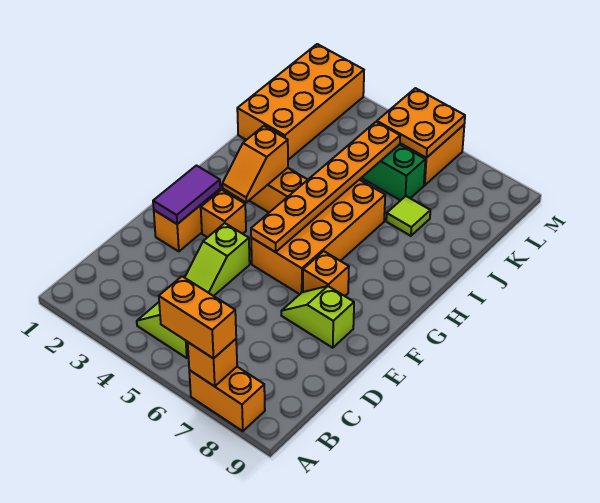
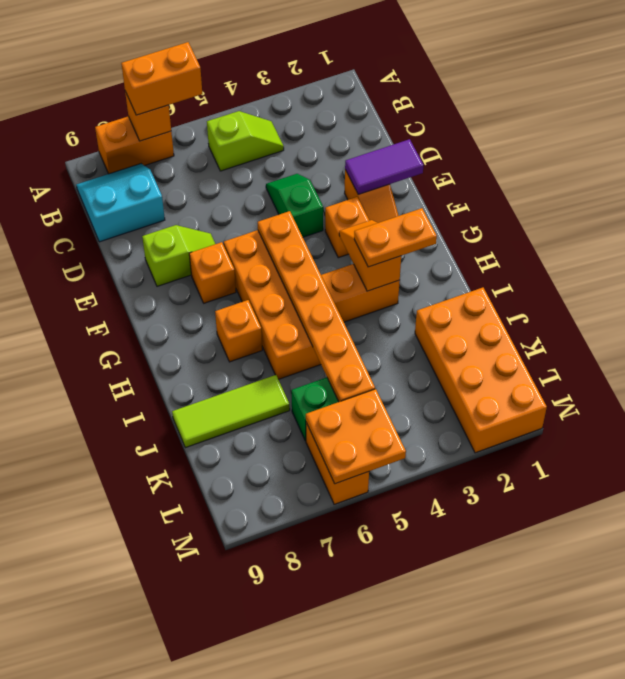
none -> cyan 2x2 slope [76,164,165,242]
lime 1x2 slope [185,223,250,296] -> green 1x2 slope [266,174,323,237]
purple 1x2 tile [153,166,220,224] -> purple 1x2 tile turned to [345,139,424,194]
none -> orange 1x2 plate [354,208,437,267]
none -> orange 1x1 brick [215,300,262,362]
lime 1x1 tile [386,196,430,236] -> lime 1x3 tile [172,375,290,448]

